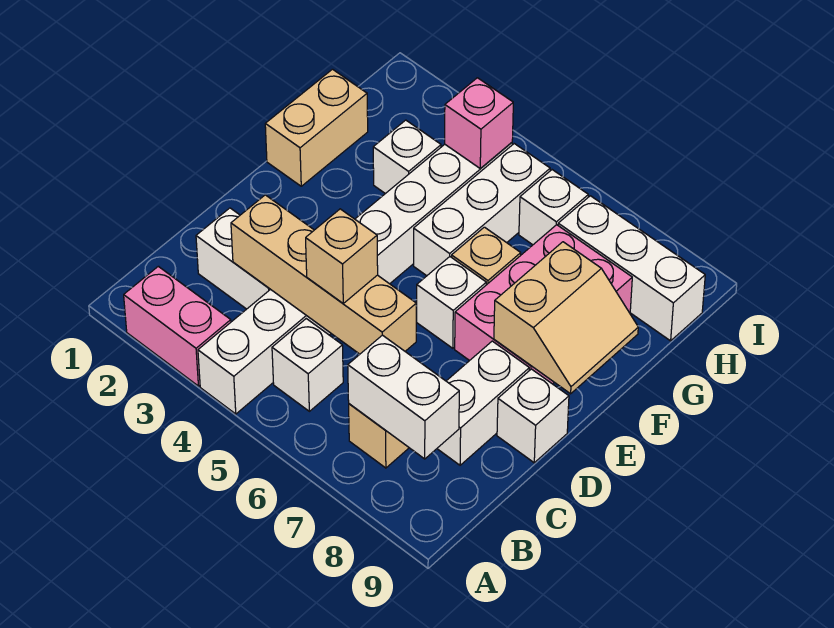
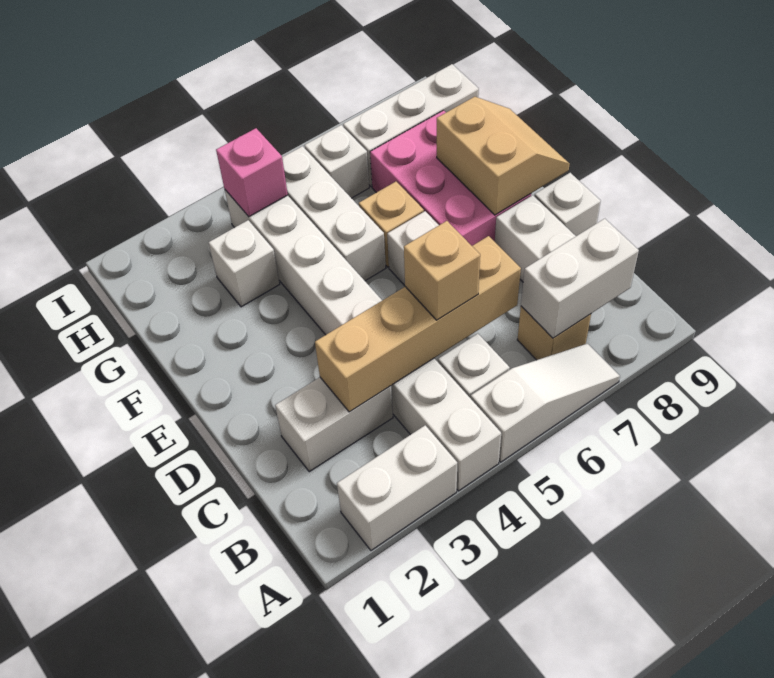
pink 1x2 brick [124,266,231,386] -> white 1x2 brick [337,425,457,550]
none -> white 1x3 slope [471,344,620,462]
tan 1x2 brick [265,69,368,186] -> none

